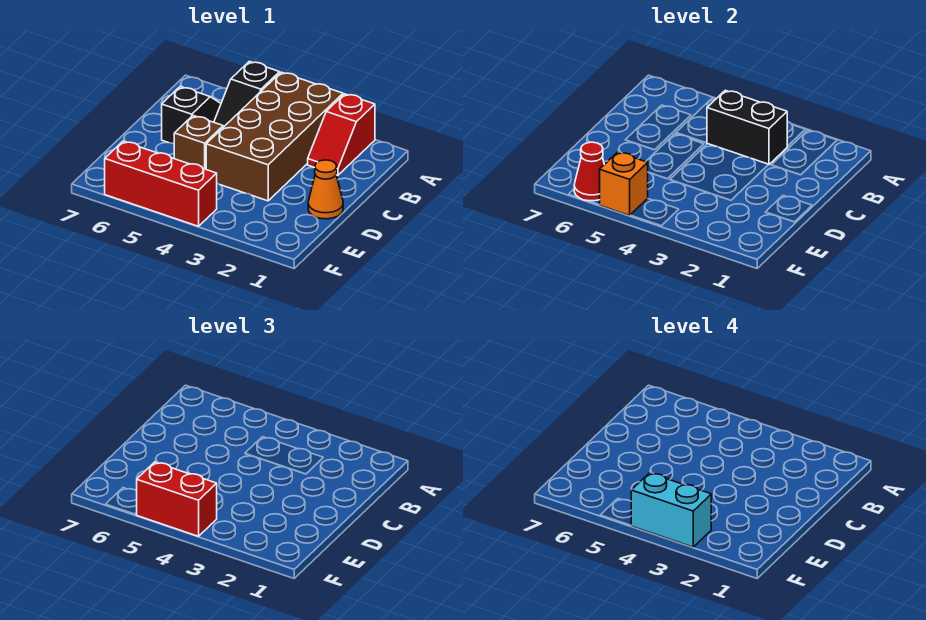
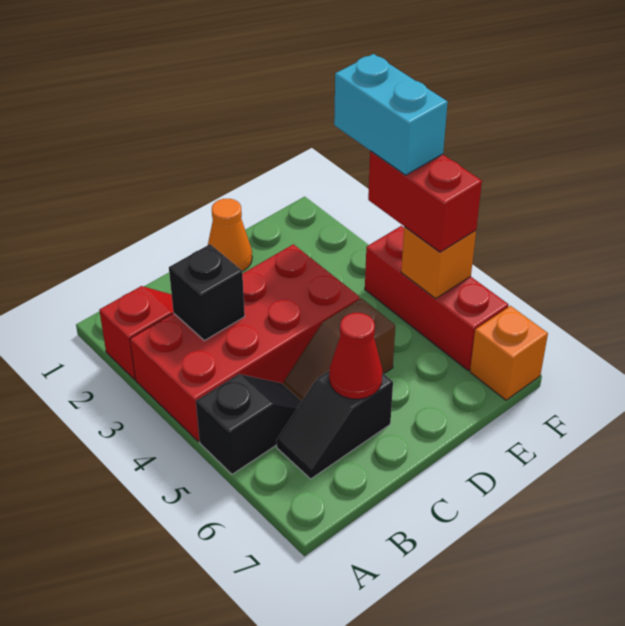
brown 2x4 brick [206,72,343,201] -> red 2x4 brick [130,244,359,442]
black 1x2 brick [707,90,787,165] -> black 1x1 brick [169,244,245,341]
red 1x1 cone [574,142,604,201] -> red 1x1 cone moved to [329,313,382,399]
none -> orange 1x1 brick [470,306,548,400]

